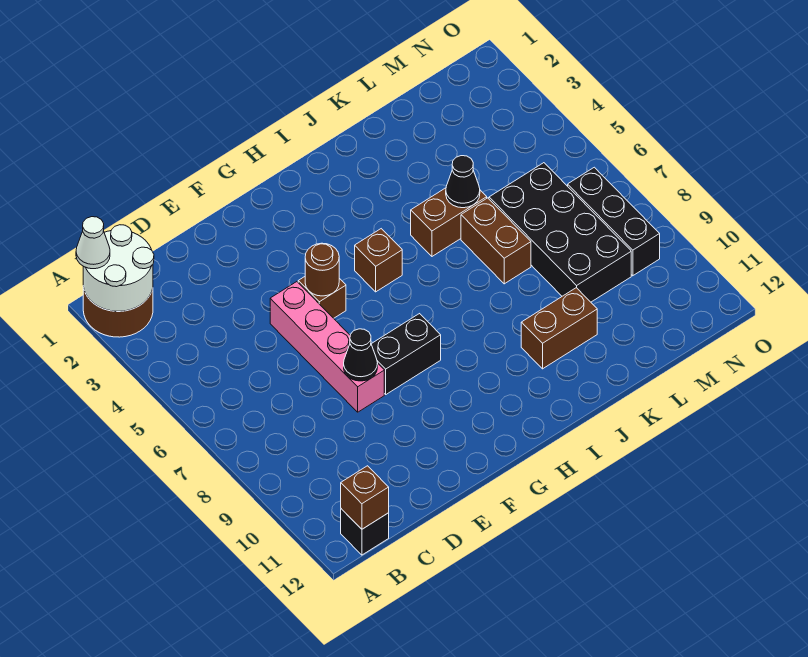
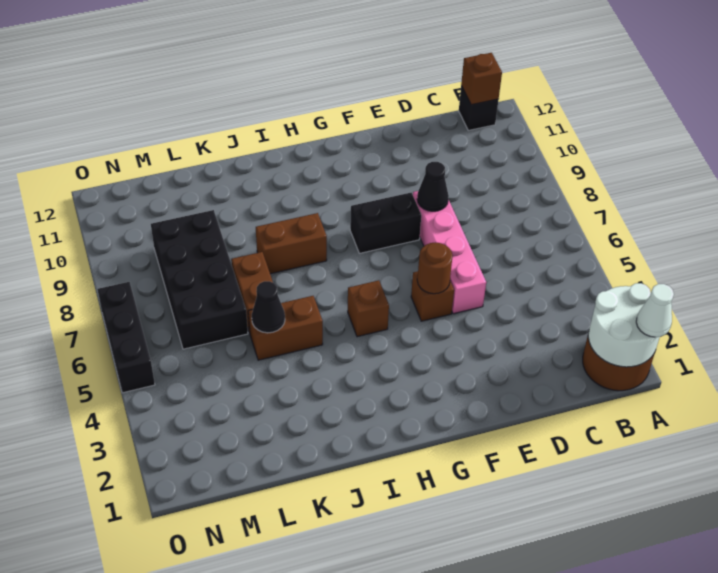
brown 1x2 brick [521,288,597,369] -> brown 1x2 brick moved to [256,213,327,274]
black 1x3 brick [568,167,660,276] -> black 1x3 brick moved to [97,282,155,393]

